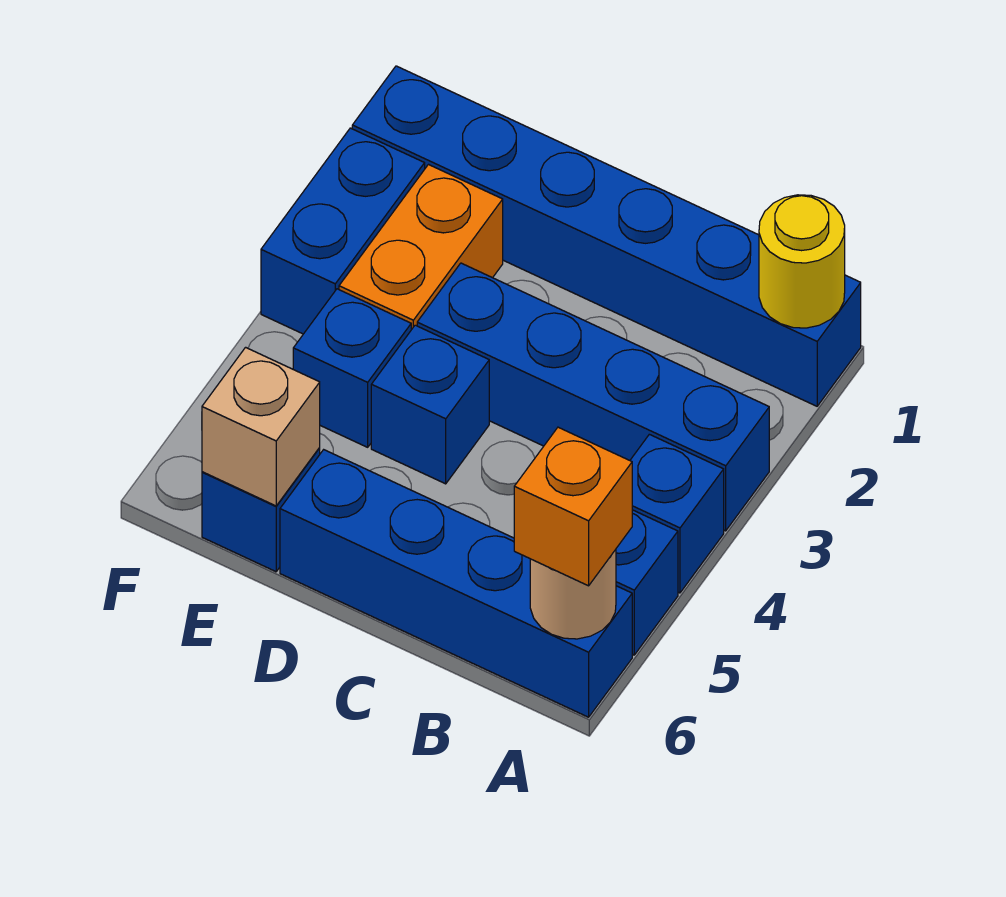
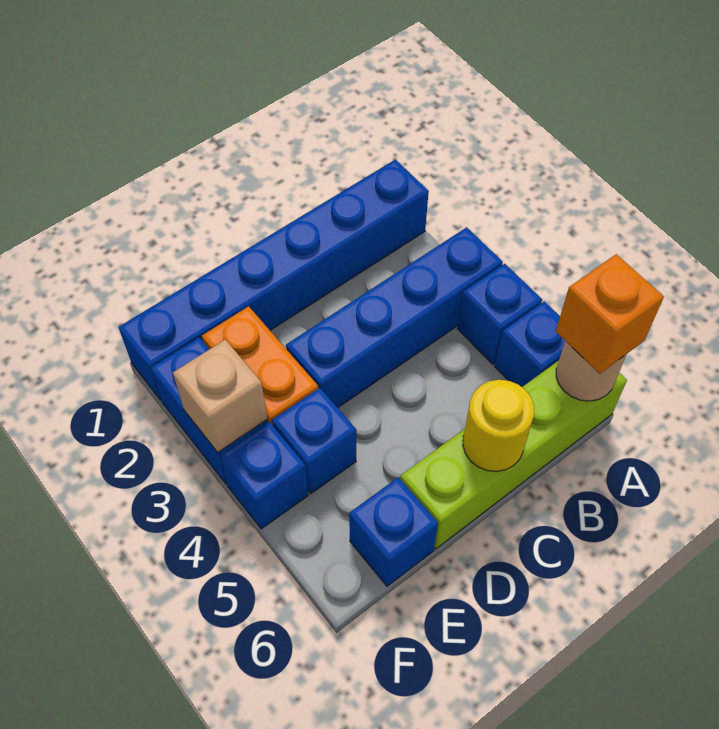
yellow 1x1 round brick [759,195,845,328] -> yellow 1x1 round brick moved to [463,380,534,472]
blue 1x4 brick [280,450,632,717] -> lime 1x4 brick [400,361,627,549]
blue 1x1 brick [371,325,489,484] -> blue 1x1 brick moved to [220,422,308,529]
tan 1x1 brick [202,347,320,506] -> tan 1x1 brick moved to [173,340,267,452]

